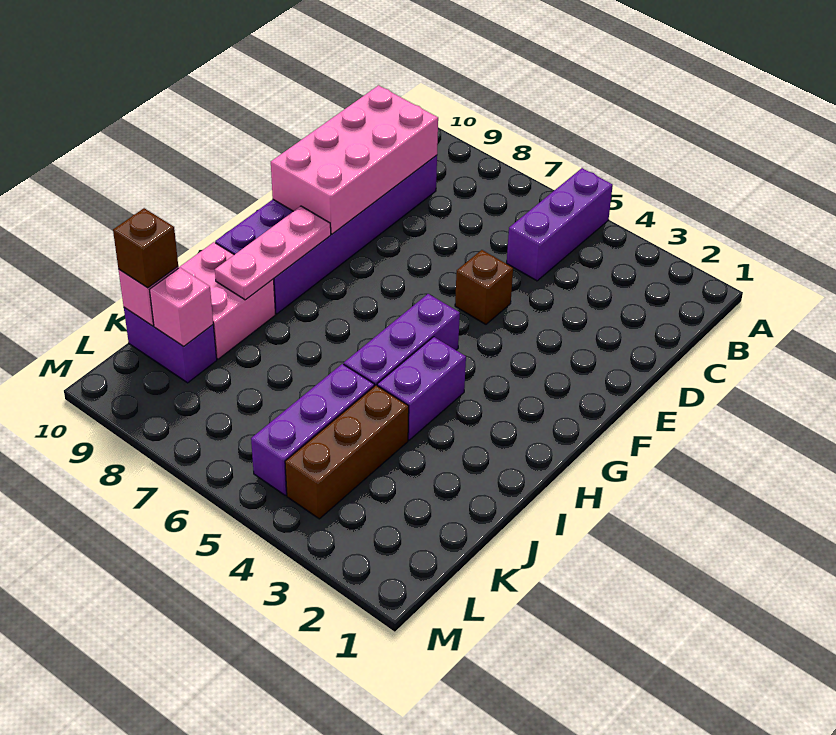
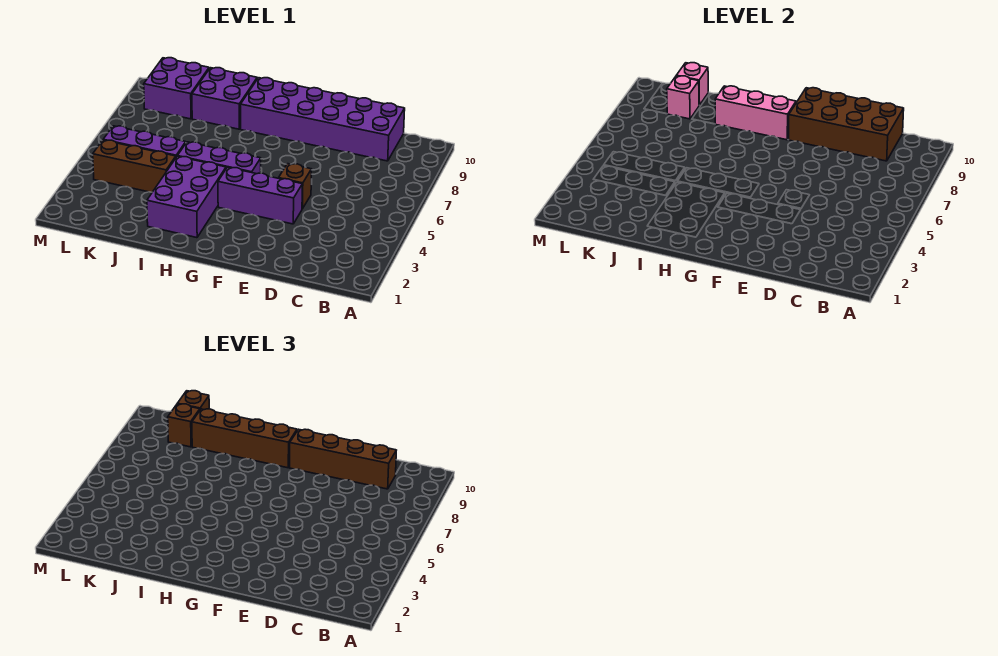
purple 1x3 brick [507,168,613,281] -> purple 1x3 brick moved to [218,167,302,224]
pink 2x4 brick [271,85,438,234] -> brown 2x4 brick [789,88,904,161]
none -> brown 1x4 brick [290,429,396,489]
pink 1x3 plate [215,206,331,300] -> pink 1x3 brick [715,86,796,140]
none -> brown 1x4 brick [192,409,297,468]
purple 1x2 brick [377,337,466,440] -> purple 2x3 brick [147,156,226,238]
pink 2x2 brick [179,242,276,359] -> purple 2x2 brick [192,68,257,129]
purple 1x2 brick [124,308,217,383] -> purple 2x2 brick [144,58,209,119]
none -> brown 1x1 brick [168,404,200,447]

